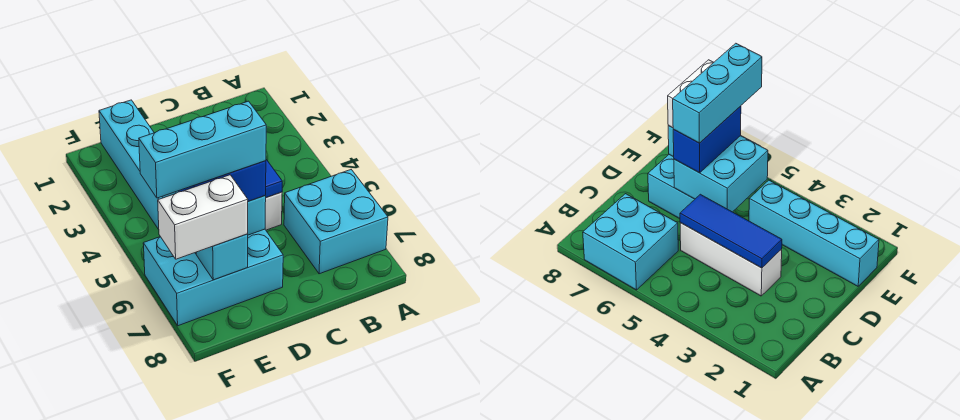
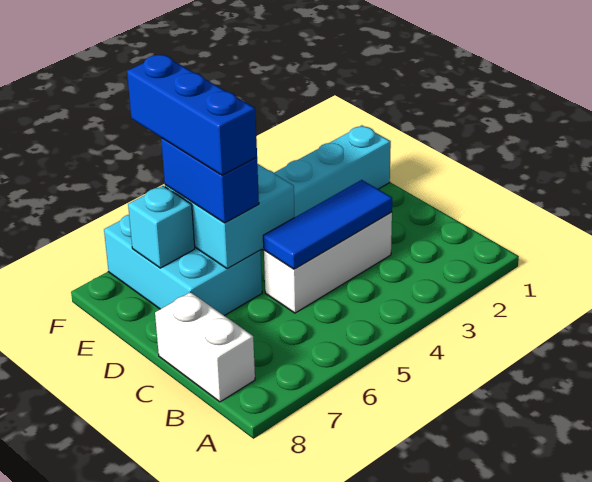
cyan 2x2 brick [284,170,388,274] -> none
cyan 1x3 brick [139,101,266,198] -> blue 1x3 brick [127,54,257,175]
white 1x2 brick [158,175,248,259] -> white 1x2 brick moved to [155,292,255,402]

